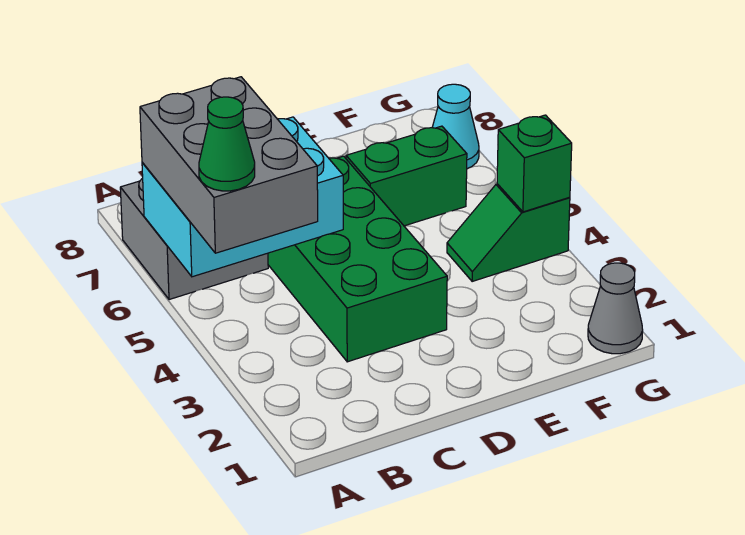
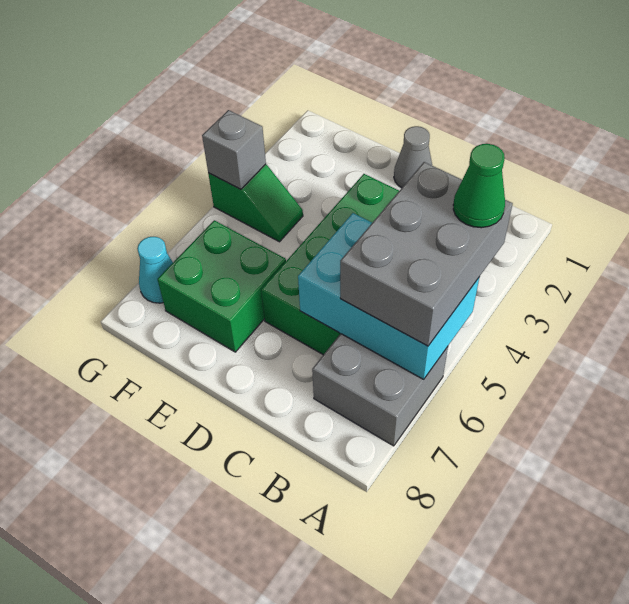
green 1x2 brick [346,126,467,226] -> green 2x2 brick [157,220,286,352]
grey 1x1 cone [588,263,643,354] -> grey 1x1 cone moved to [394,126,432,188]
green 1x1 brick [497,115,572,212] -> grey 1x1 brick [202,110,266,189]

